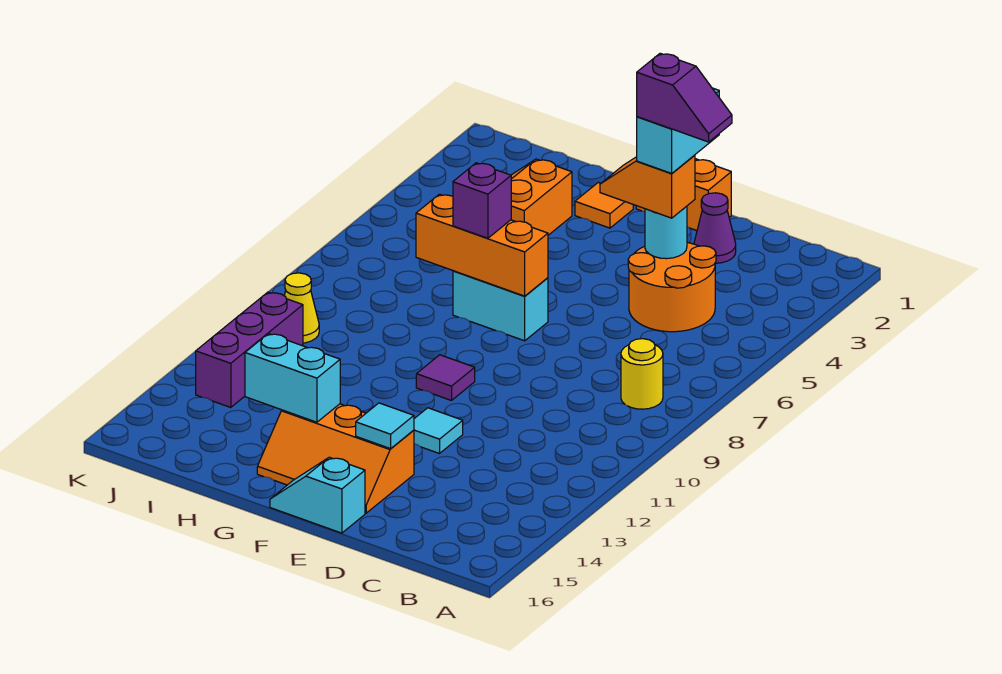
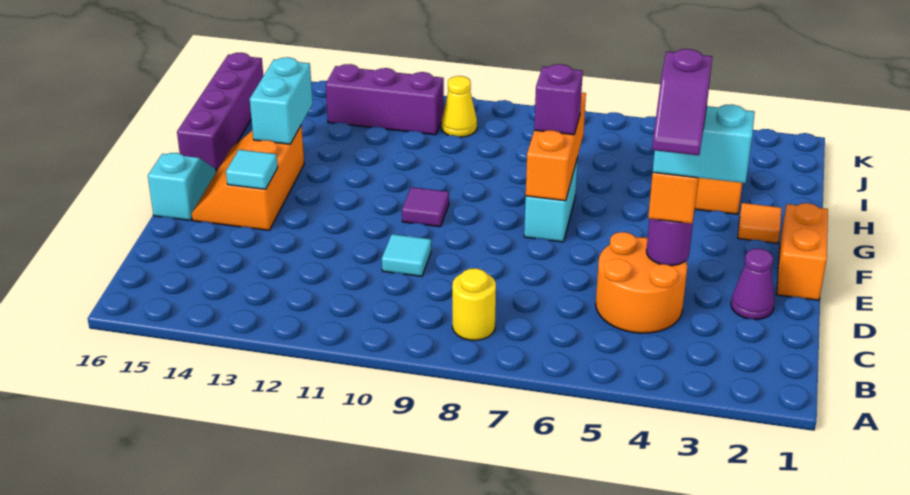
cyan 1x1 round brick [645,206,687,259] -> purple 1x1 round brick [646,217,694,266]
cyan 1x1 tile [414,408,463,454] -> cyan 1x1 tile moved to [382,234,431,276]
none -> purple 1x4 brick [177,53,263,171]

